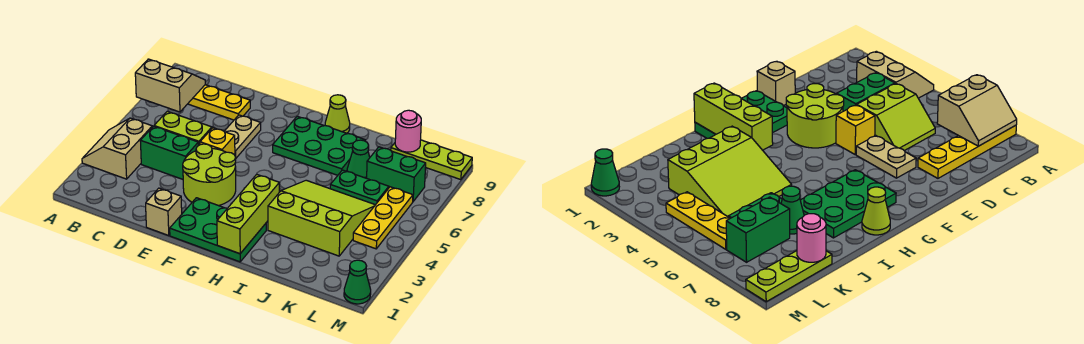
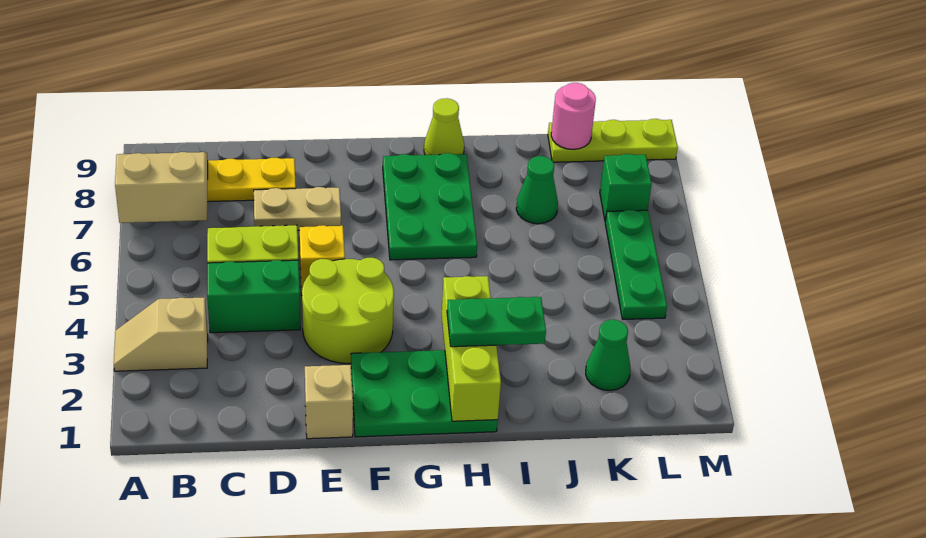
tan 2x2 slope [82,118,152,179] -> tan 1x2 slope [114,297,208,371]
tan 1x2 plate [224,115,261,158] -> tan 1x2 plate turned to [254,187,341,230]
green 2x3 plate [273,116,366,175] -> green 2x3 plate turned to [383,153,477,260]
lime 3x3 slope [268,180,375,256] -> none
green 1x2 plate [330,170,389,205] -> green 1x2 plate moved to [447,297,546,347]
green 1x2 brick [367,147,426,201] -> green 1x1 brick [600,154,652,221]
yellow 1x3 plate [353,187,413,249] -> green 1x3 plate [605,210,667,319]
green 1x1 cone [344,260,371,304] -> green 1x1 cone moved to [586,320,630,391]

